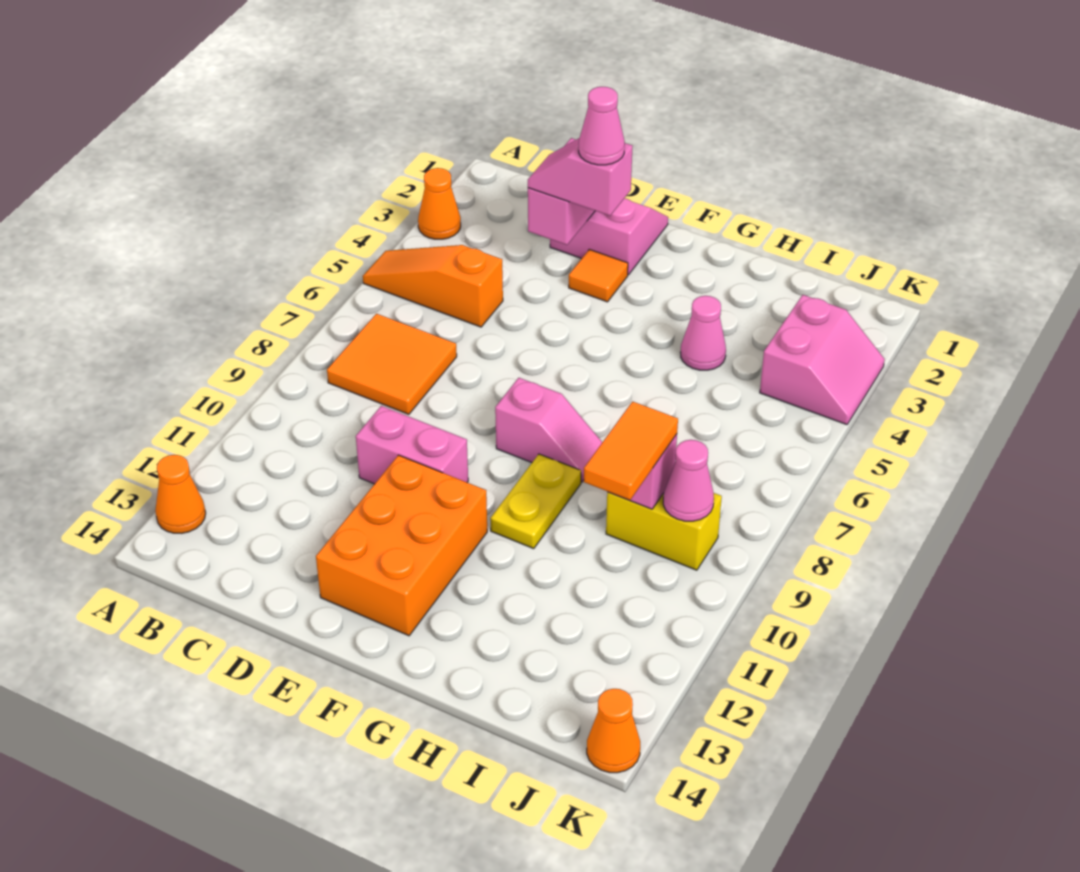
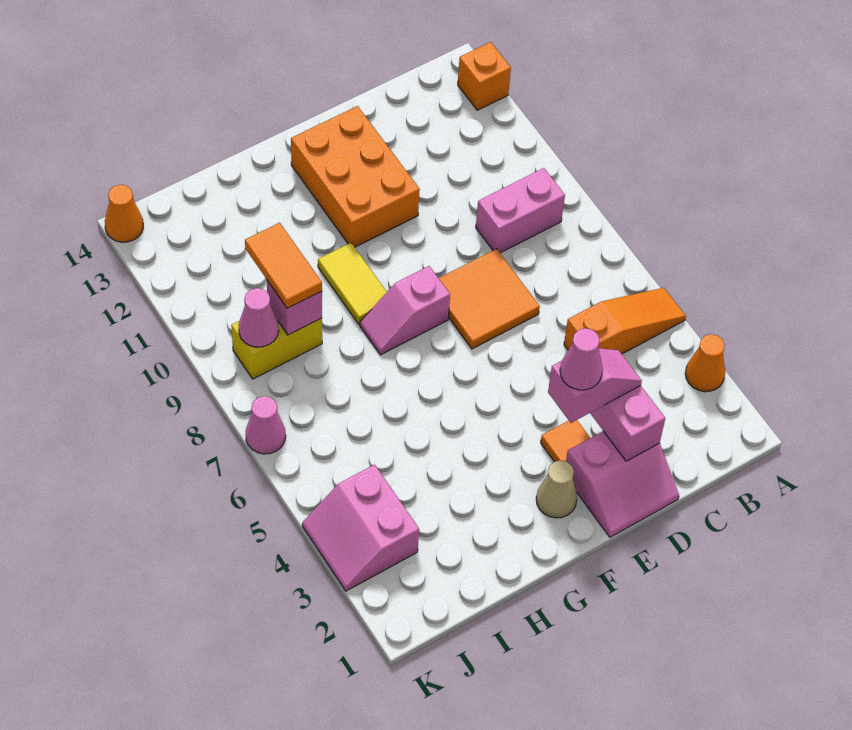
orange 1x1 cone [155,455,206,533] -> orange 1x1 brick [458,42,511,110]
orange 2x2 tile [327,314,457,414] -> orange 2x2 tile moved to [439,249,540,349]
pink 1x2 brick [356,406,468,484] -> pink 1x2 brick moved to [476,168,565,253]
none -> tan 1x1 cone [536,460,577,518]
yellow 1x2 plate [490,454,581,549] -> yellow 1x2 tile [318,243,387,325]
pink 1x1 cone [680,296,726,370] -> pink 1x1 cone moved to [246,396,286,454]

